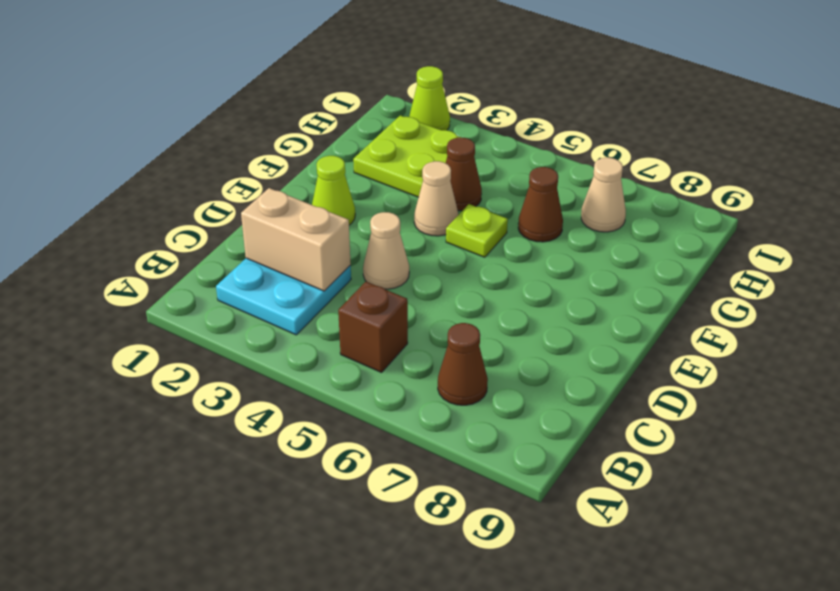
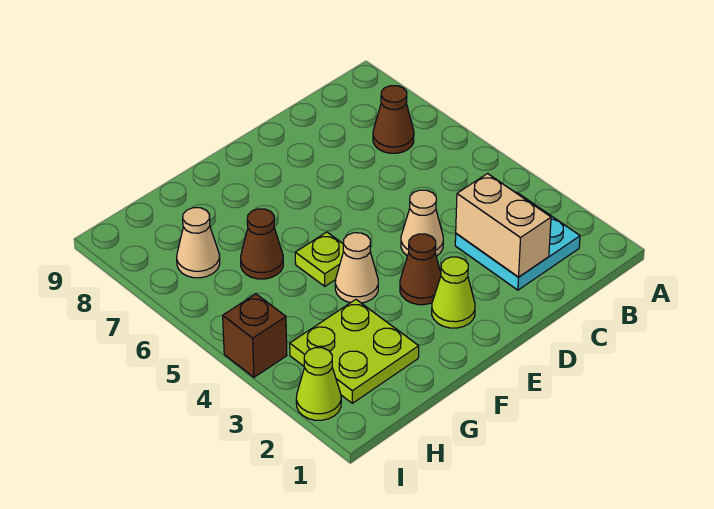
brown 1x1 brick [338,282,408,373] -> brown 1x1 brick moved to [223,294,287,377]
brown 1x1 cone [446,137,482,211] -> brown 1x1 cone moved to [400,234,441,305]

